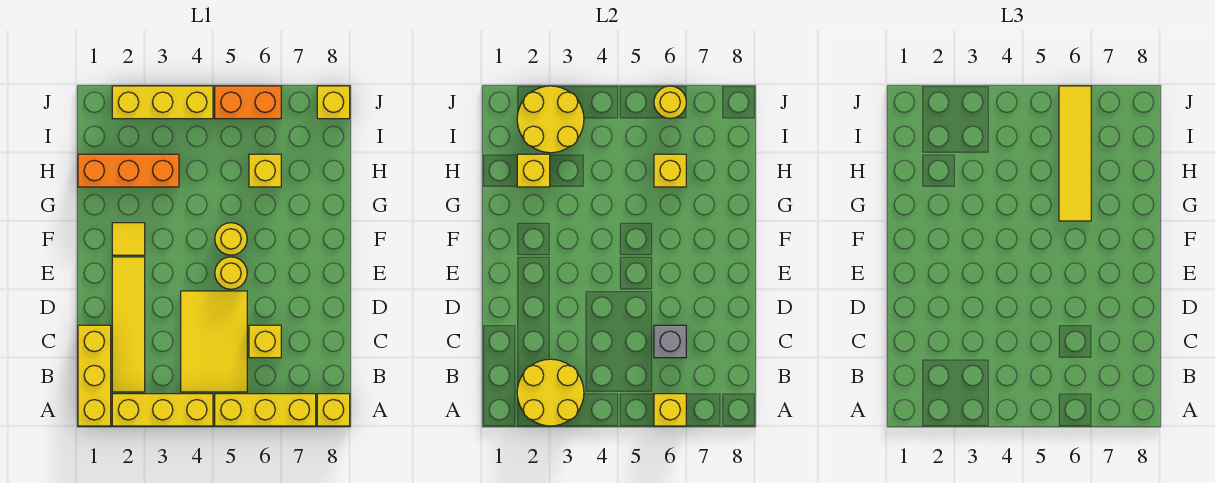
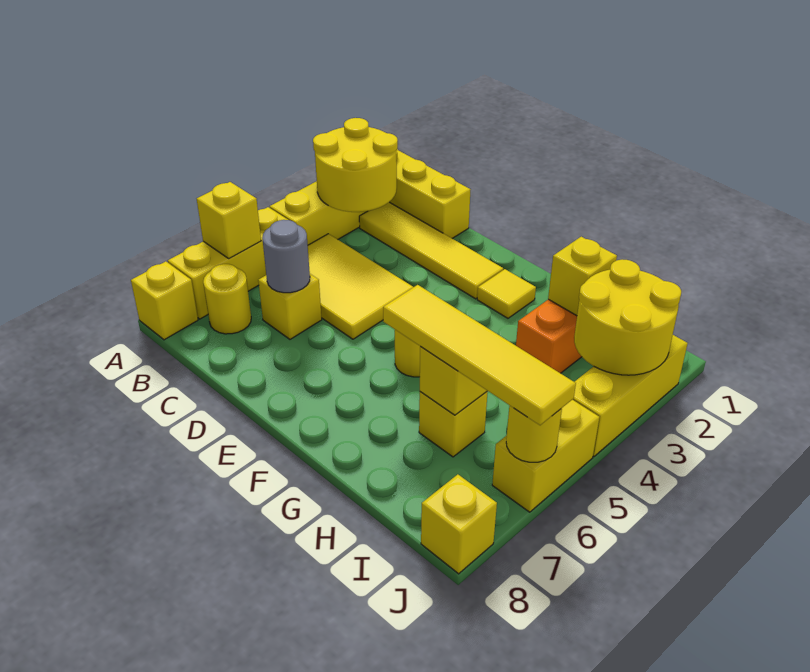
grey 1x1 brick [654,325,686,358] -> grey 1x1 round brick [262,220,310,293]
yellow 1x1 round brick [215,257,247,289] -> yellow 1x1 round brick moved to [203,264,251,334]
orange 1x2 brick [215,86,281,119] -> yellow 1x2 brick [492,400,599,512]

